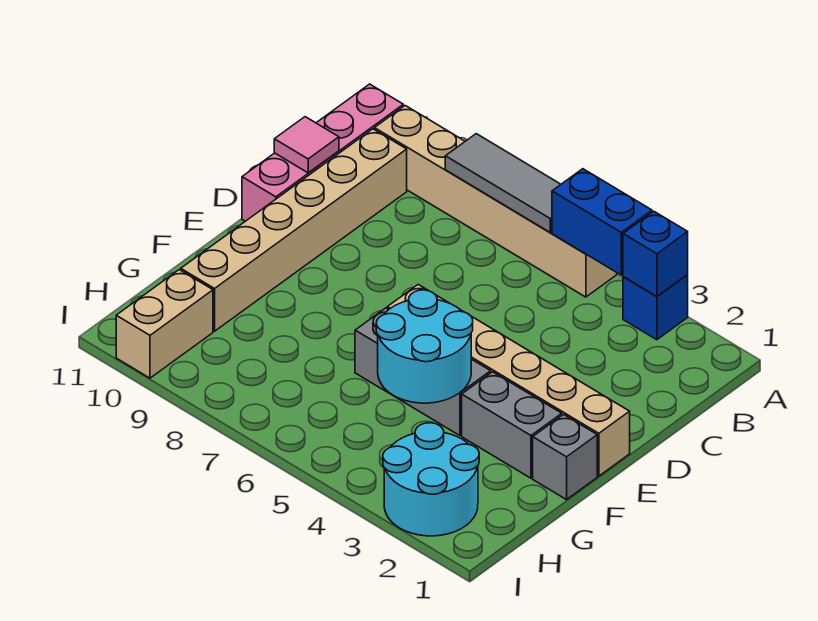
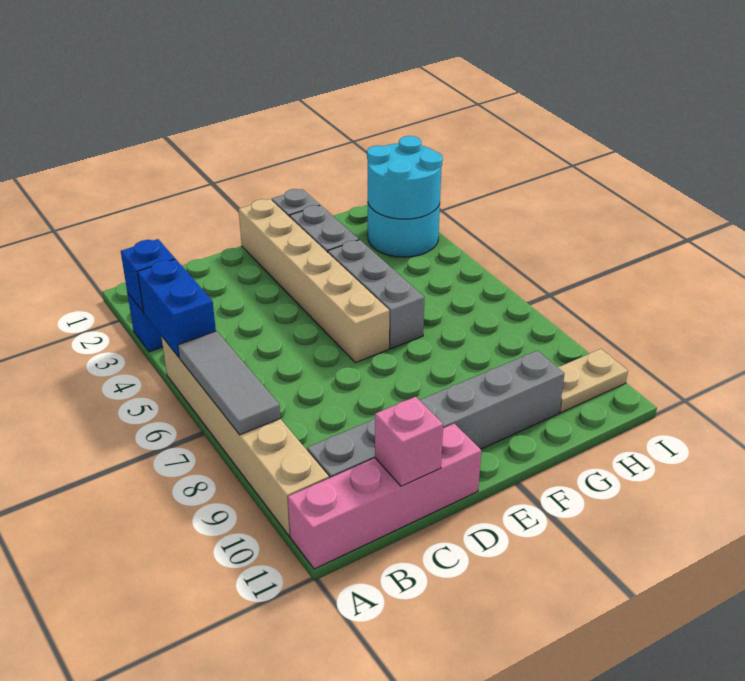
tan 1x6 brick [181,129,407,331] -> grey 1x6 brick [307,350,565,478]
pink 1x1 tile [274,117,339,173] -> pink 1x1 brick [375,397,443,486]
cyan 2x2 round brick [376,290,473,403] -> cyan 2x2 round brick moved to [367,136,443,219]
tan 1x2 brick [116,270,213,378] -> tan 1x2 plate [558,349,628,413]

